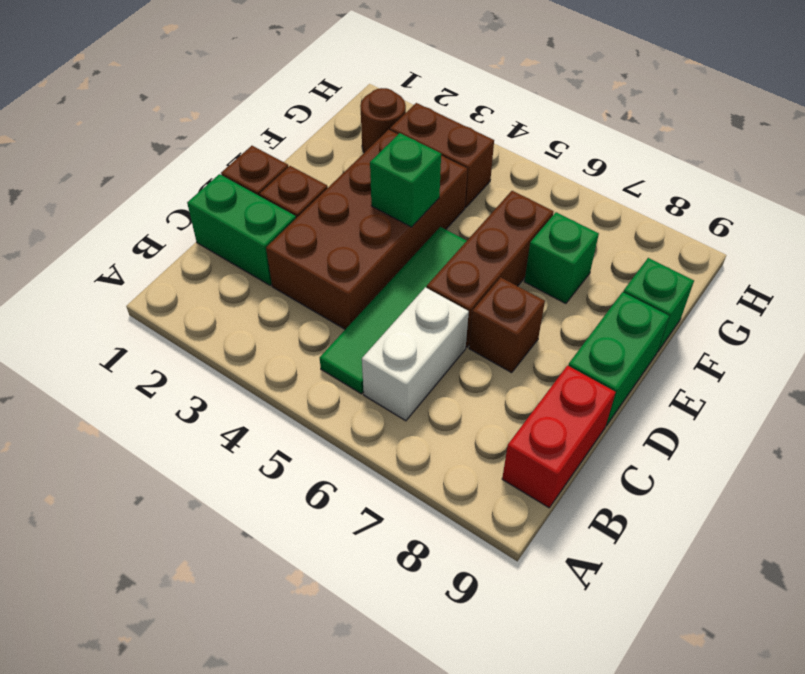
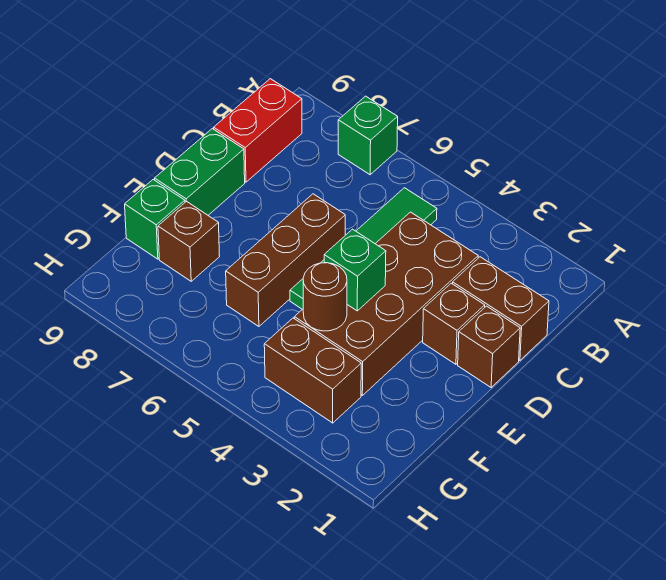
white 1x2 brick [362,287,469,421] -> none
green 1x2 brick [187,174,296,285] -> brown 1x2 brick [453,257,549,360]
brown 1x1 brick [469,277,545,373] -> brown 1x1 brick moved to [158,201,220,281]
green 1x1 brick [524,212,599,304] -> green 1x1 brick moved to [338,96,398,175]
brown 1x1 round brick [360,88,406,153] -> brown 1x1 round brick moved to [303,263,347,331]

